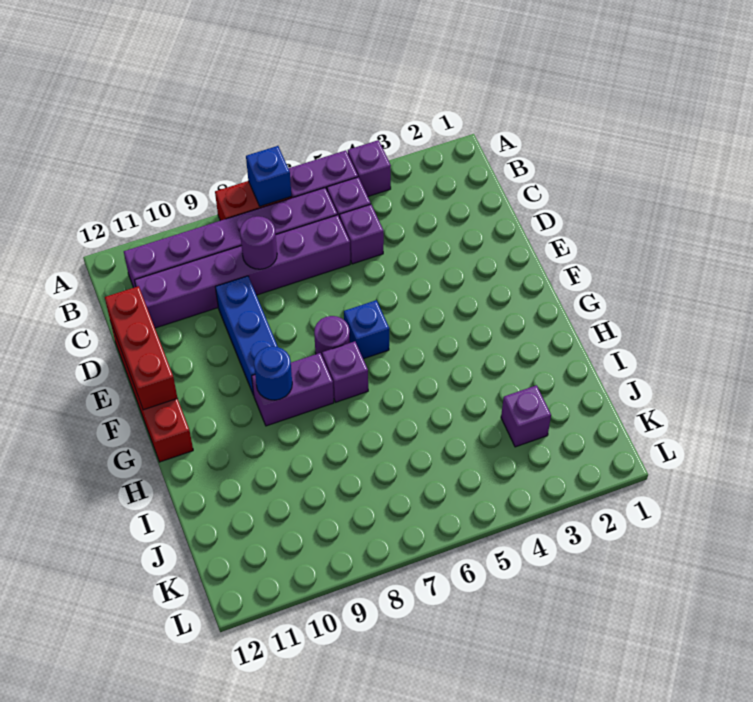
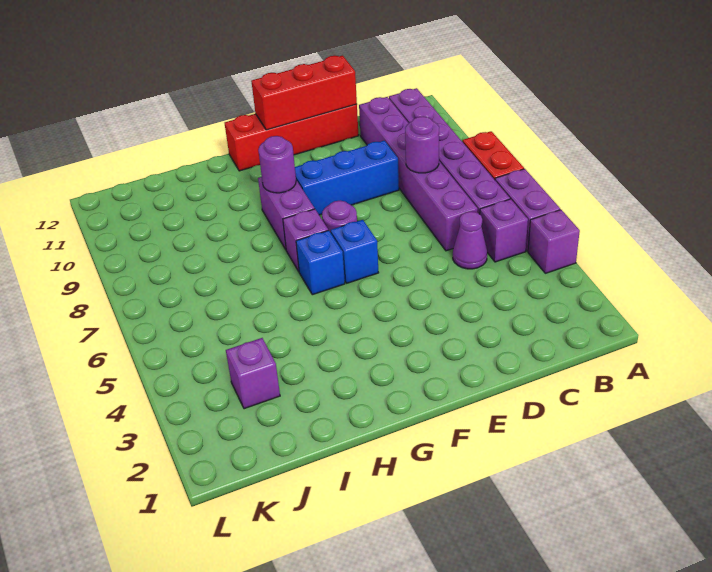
blue 1x1 brick [246,146,291,206] -> blue 1x1 brick moved to [296,230,345,295]
purple 1x1 brick [340,204,384,264] -> purple 1x1 cone [453,211,487,269]
blue 1x1 round brick [254,346,292,400] -> purple 1x1 round brick [258,136,296,193]

